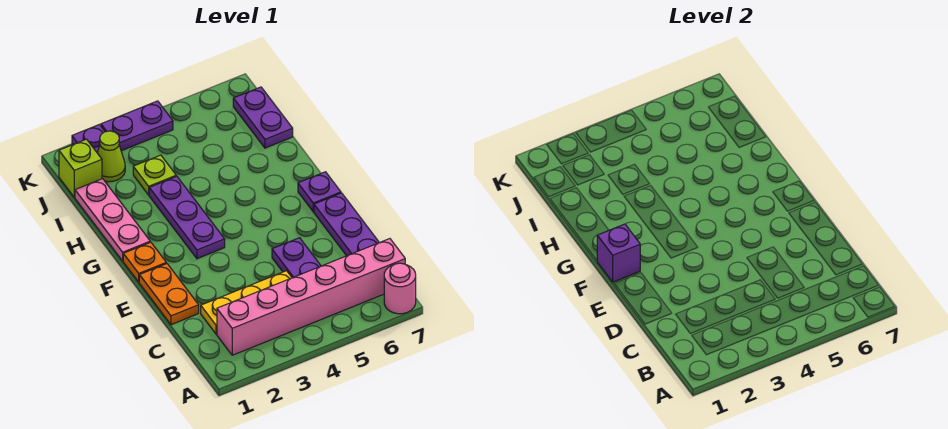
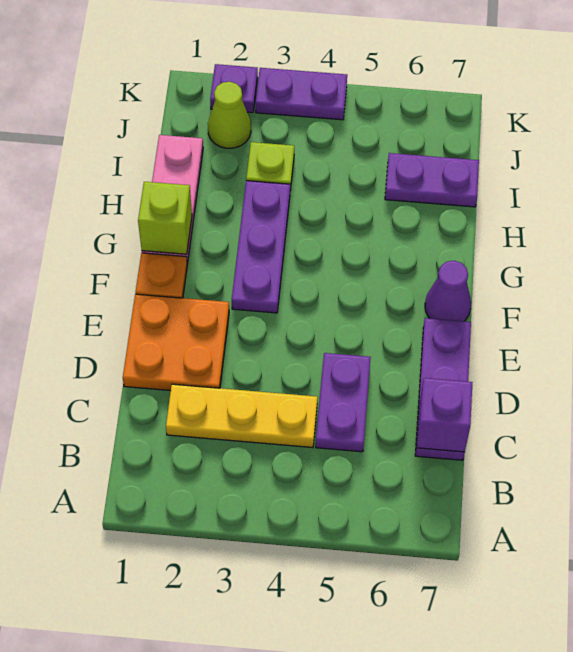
pink 1x1 round brick [384,263,416,314] -> none
pink 1x6 brick [217,239,405,355] -> none
orange 1x2 plate [139,264,199,325] -> orange 2x2 plate [123,294,229,391]
purple 1x1 brick [597,224,640,282] -> purple 1x1 brick moved to [417,378,473,452]
purple 1x1 plate [298,172,341,212] -> purple 1x1 cone [425,261,471,321]
purple 1x2 plate [233,87,293,148] -> purple 1x2 plate turned to [385,153,479,207]
lime 1x1 brick [59,139,102,197] -> lime 1x1 brick moved to [138,182,192,254]

